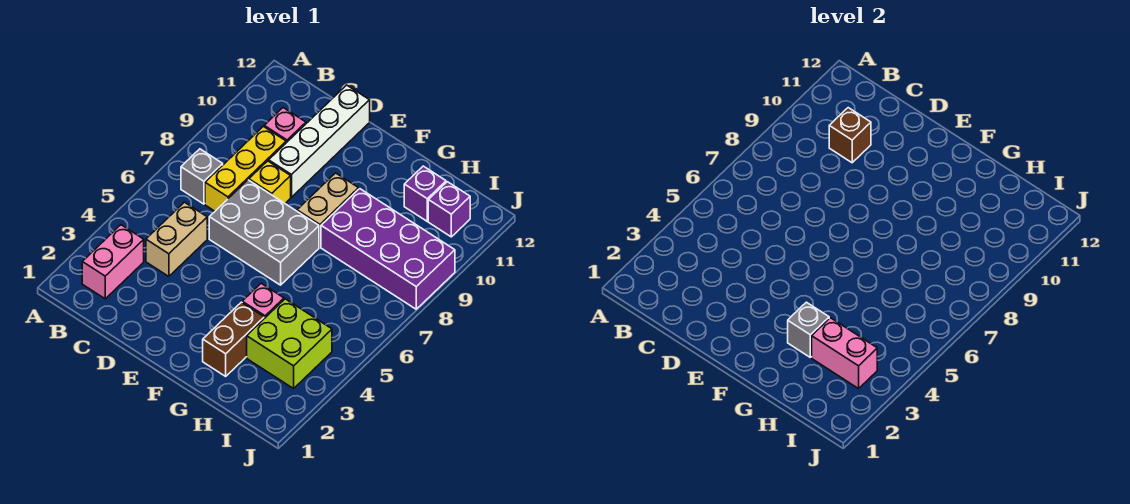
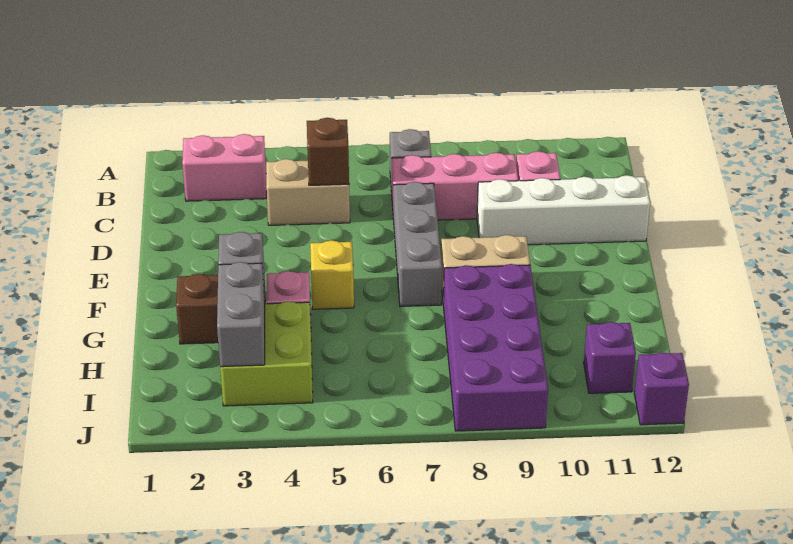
yellow 1x3 brick [205,126,286,211] -> pink 1x3 brick [392,153,518,220]
brown 1x1 brick [829,108,871,163] -> brown 1x1 brick moved to [307,118,349,185]
grey 2x3 brick [209,180,319,285] -> grey 1x3 brick [394,182,442,307]
yellow 1x1 brick [249,161,291,203] -> yellow 1x1 brick moved to [310,240,354,309]
pink 1x2 brick [812,318,877,388] -> grey 1x2 brick [217,262,265,367]
purple 1x1 brick [404,166,446,221] -> purple 1x1 brick moved to [634,352,689,425]

